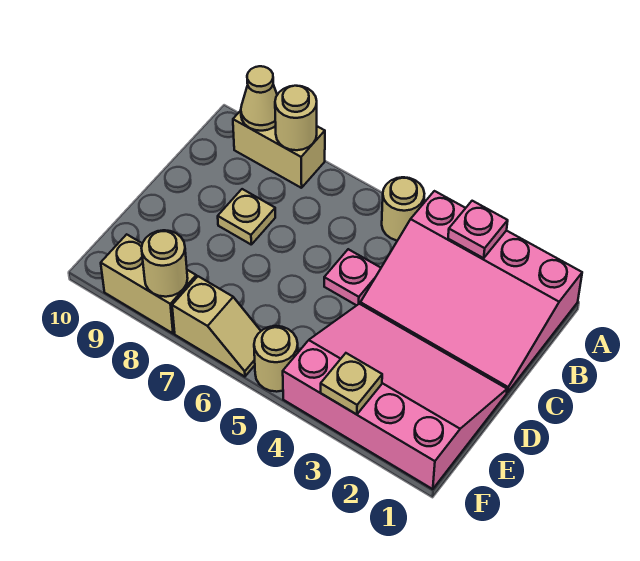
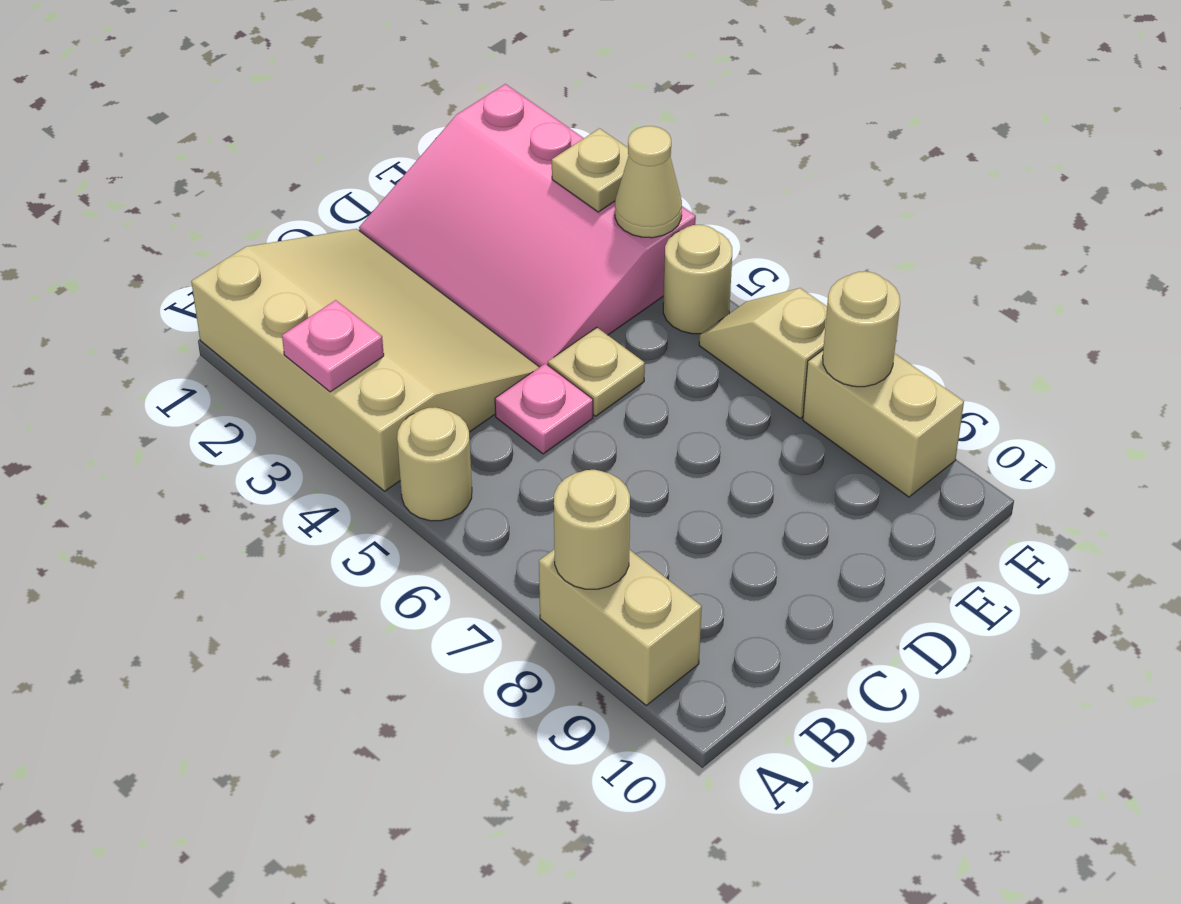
pink 3x4 slope [360,191,582,392] -> tan 3x4 slope [191,229,539,491]
tan 1x1 cone [241,66,277,131] -> tan 1x1 cone moved to [615,126,682,238]
tan 1x1 plate [218,189,275,244] -> tan 1x1 plate moved to [548,327,645,416]

